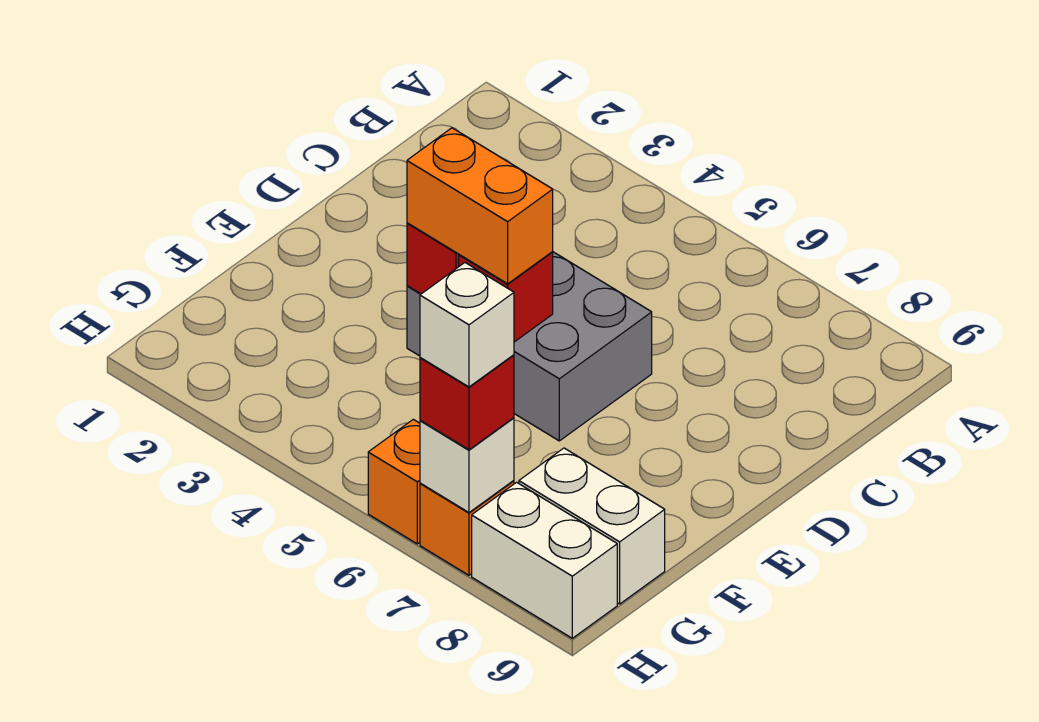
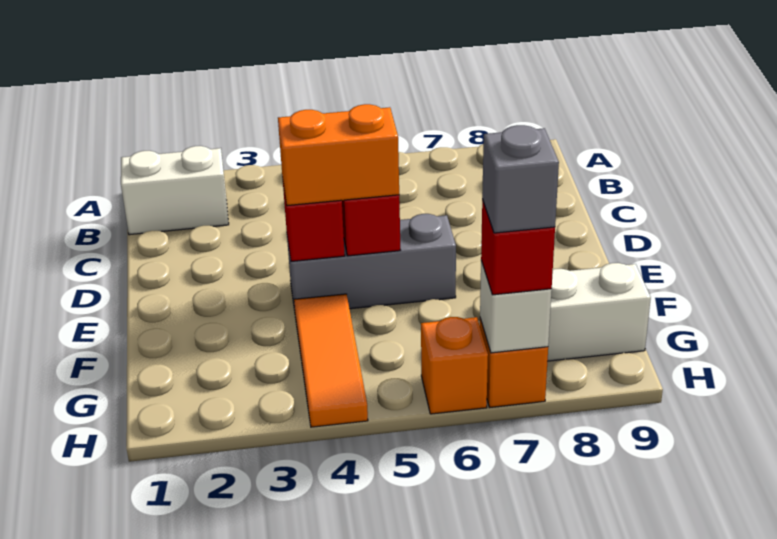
grey 2x3 brick [407,252,652,441] -> grey 1x3 brick [287,214,456,310]
none -> orange 1x3 tile [294,294,368,427]
white 1x1 brick [420,263,514,387] -> grey 1x1 brick [482,125,559,233]
white 1x2 brick [472,482,617,638] -> white 1x2 brick moved to [121,146,229,235]

